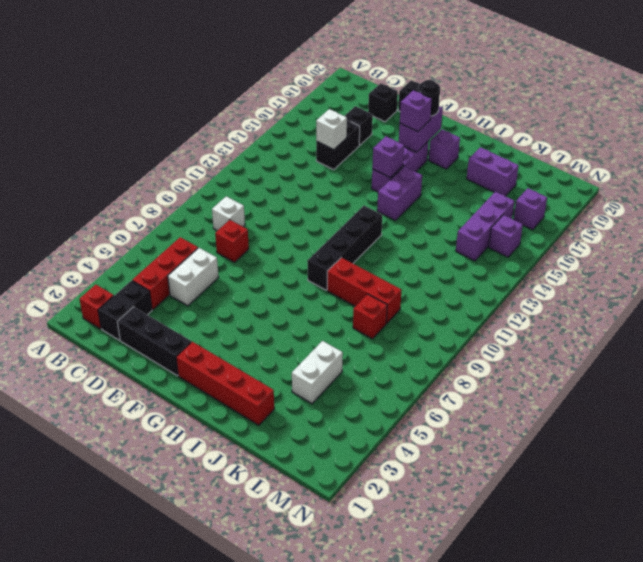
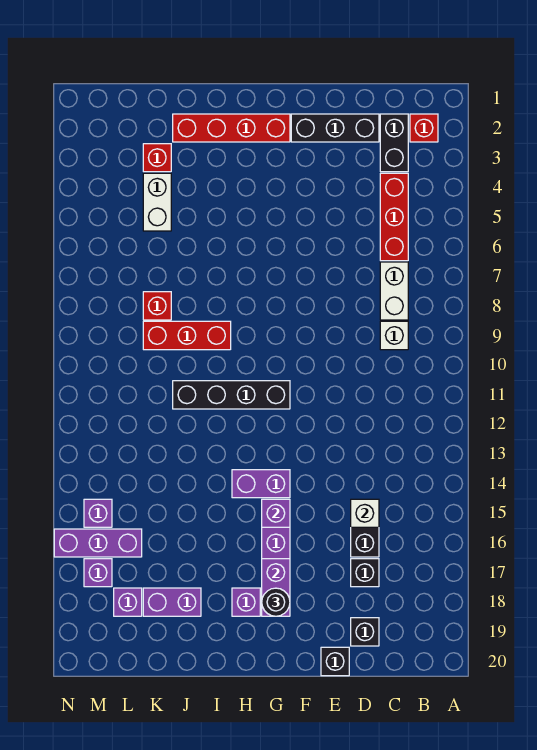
white 1x2 brick [168,248,219,306] -> white 1x2 brick moved to [380,262,408,320]
red 1x1 brick [215,220,249,262] -> red 1x1 brick moved to [143,144,171,172]
purple 1x1 brick [400,90,432,132] -> purple 1x1 brick moved to [114,588,142,616]
black 1x4 brick [307,206,382,290] -> black 1x4 brick turned to [173,381,290,409]
purple 1x2 brick [377,166,422,221] -> purple 1x2 brick turned to [232,470,290,498]
purple 1x3 brick [456,192,515,261] -> purple 1x3 brick turned to [54,529,142,557]

